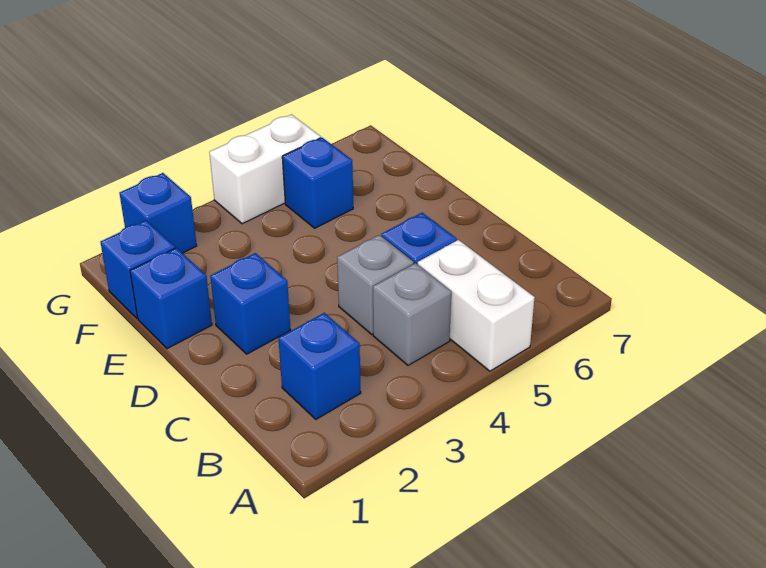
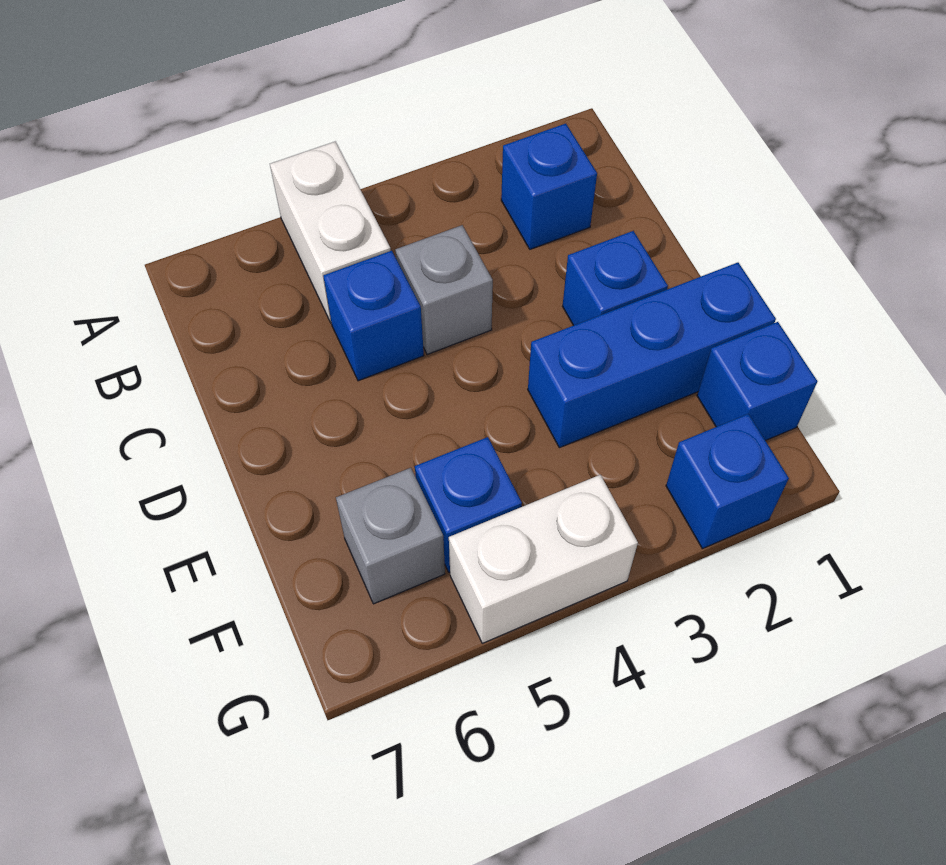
grey 1x1 brick [373,263,451,365] -> grey 1x1 brick moved to [336,468,445,604]
blue 1x1 brick [130,248,212,349] -> blue 1x3 brick [528,263,776,448]

